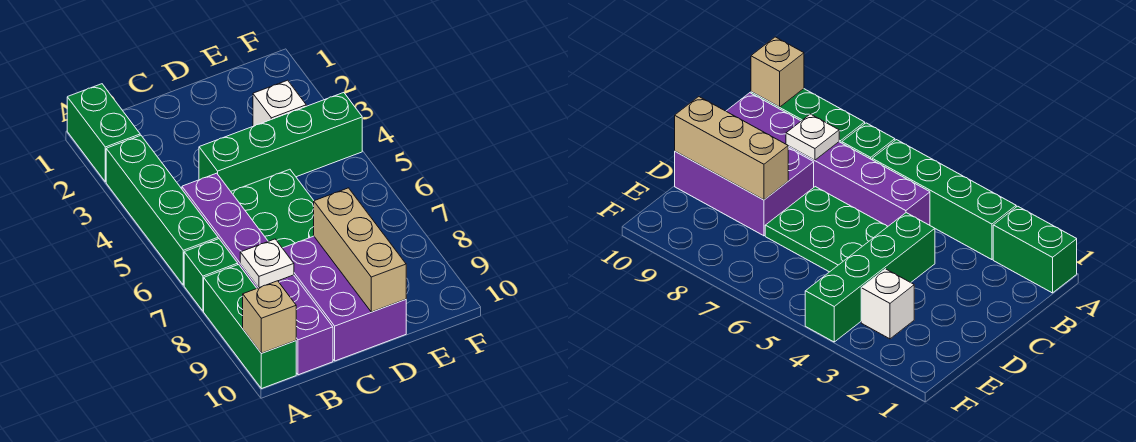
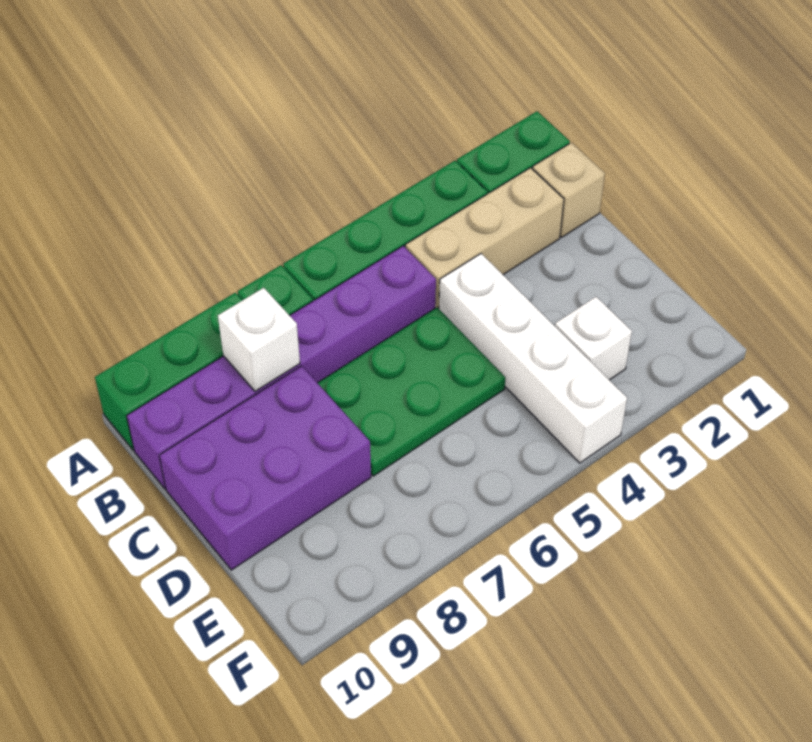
tan 1x1 brick [243,281,296,353] -> tan 1x1 brick moved to [532,143,605,237]
white 1x1 plate [240,239,294,288] -> white 1x1 brick [218,288,300,391]
green 1x4 brick [199,93,362,191] -> white 1x4 brick [439,254,627,463]
tan 1x3 brick [314,188,406,312] -> tan 1x3 brick moved to [405,168,564,308]

